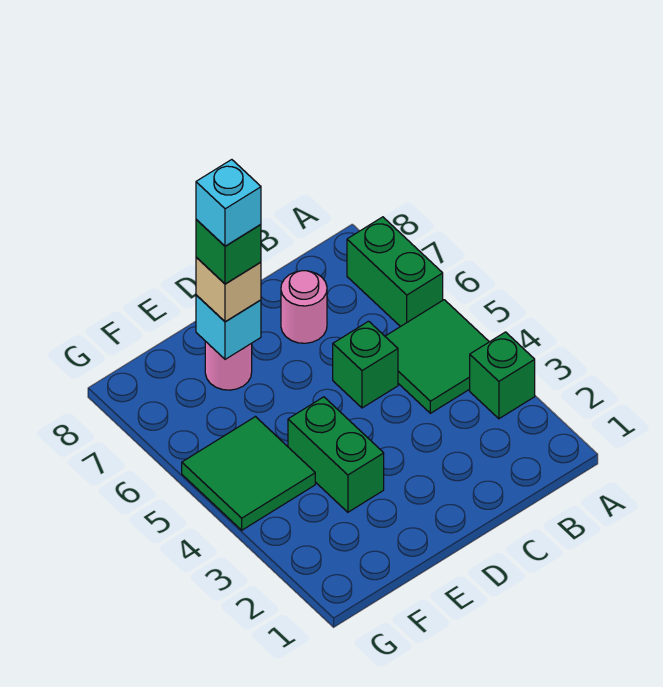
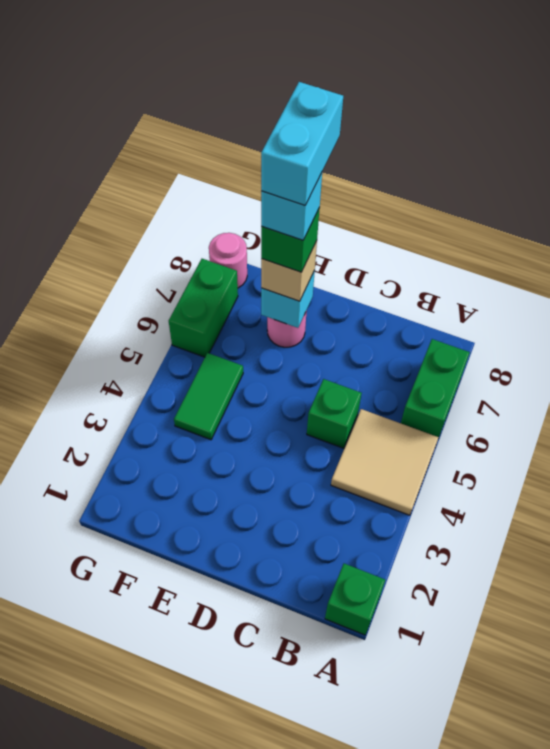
green 1x1 brick [470,332,535,419] -> green 1x1 brick moved to [325,564,385,635]
green 2x2 tile [385,300,489,413] -> tan 2x2 tile [331,409,439,515]
pink 1x1 round brick [281,271,327,343] -> pink 1x1 round brick moved to [209,233,247,288]
green 1x2 brick [288,397,384,512] -> green 1x2 brick moved to [169,259,238,357]
none -> cyan 1x2 brick [261,82,343,205]
green 2x2 tile [182,417,315,530] -> green 1x2 tile [174,353,243,440]

